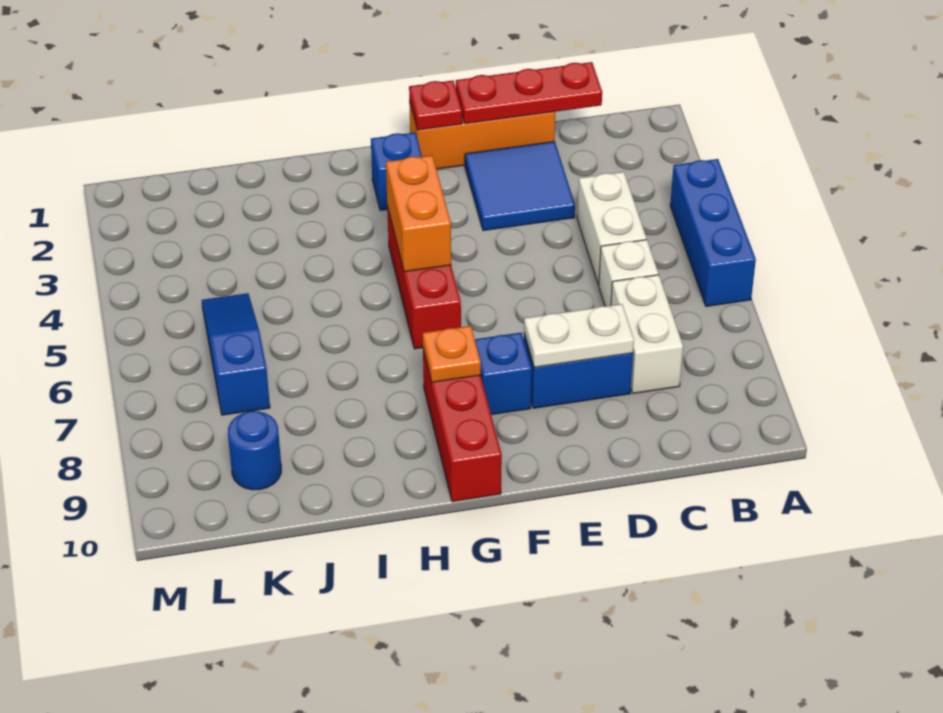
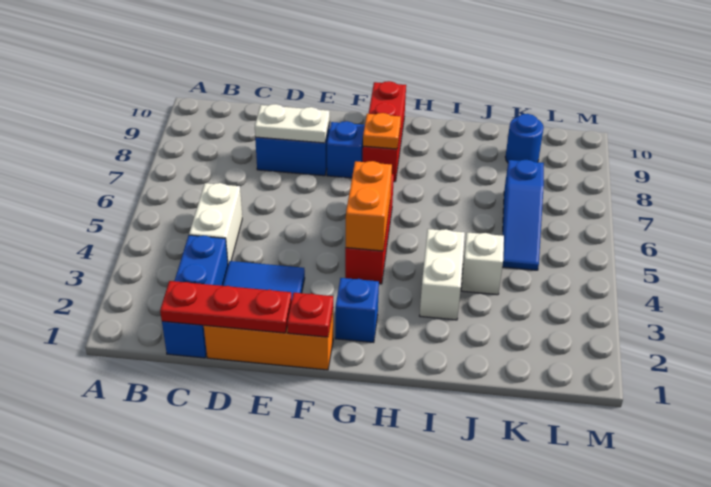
blue 1x3 brick [670,159,756,306] -> blue 1x3 brick moved to [162,235,228,358]
white 1x1 brick [599,240,658,306] -> white 1x1 brick moved to [461,232,504,295]
white 1x2 brick [611,275,683,393] -> white 1x2 brick moved to [420,229,465,320]

